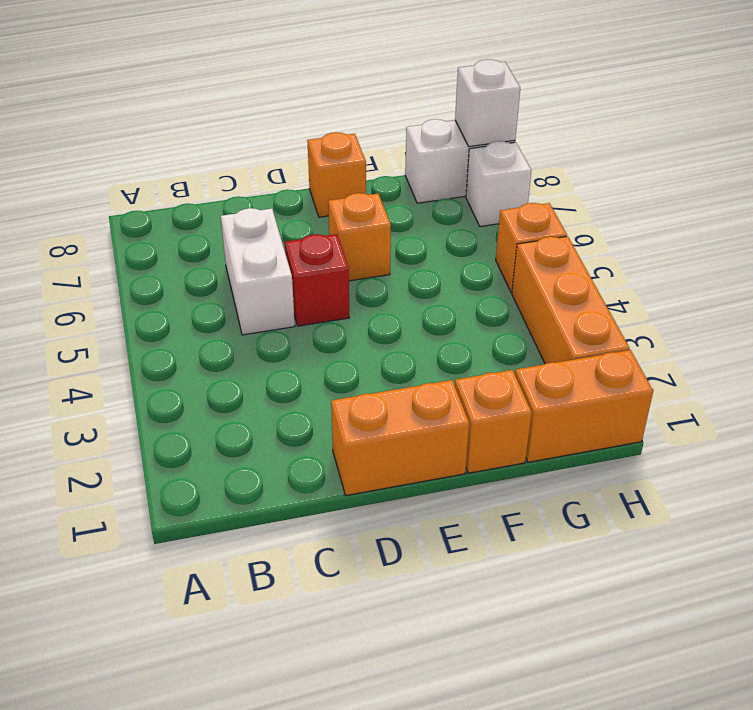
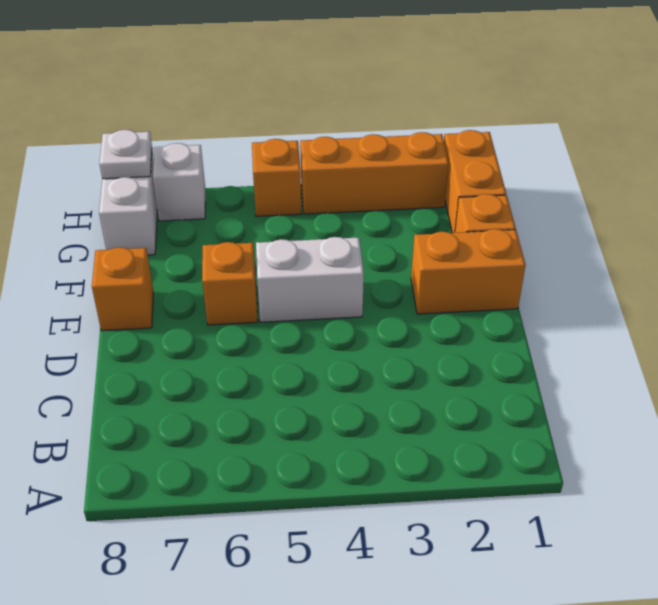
white 1x2 brick [221,208,295,335] -> white 1x2 brick moved to [256,237,364,322]
orange 1x2 brick [331,380,469,496] -> orange 1x2 brick turned to [411,229,525,314]
red 1x1 brick [285,234,349,326] -> none
white 1x1 brick [455,60,520,147] -> white 1x1 plate [100,130,152,179]

